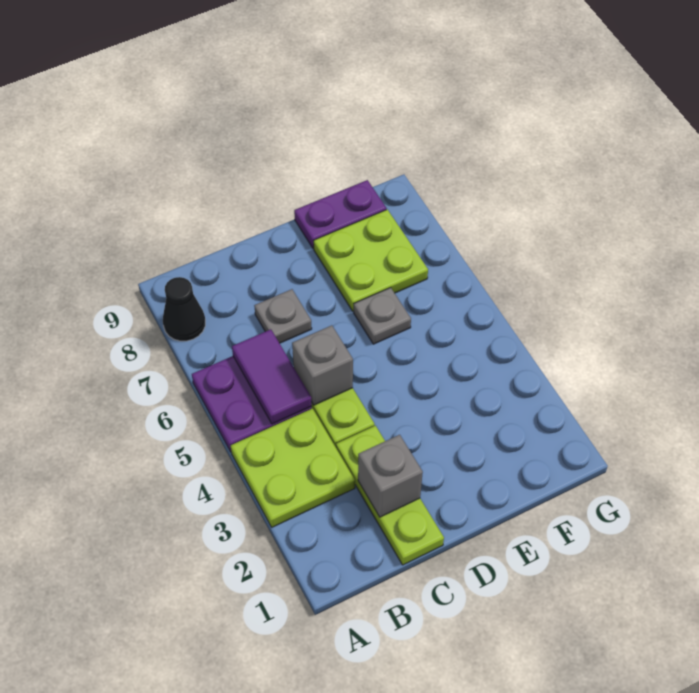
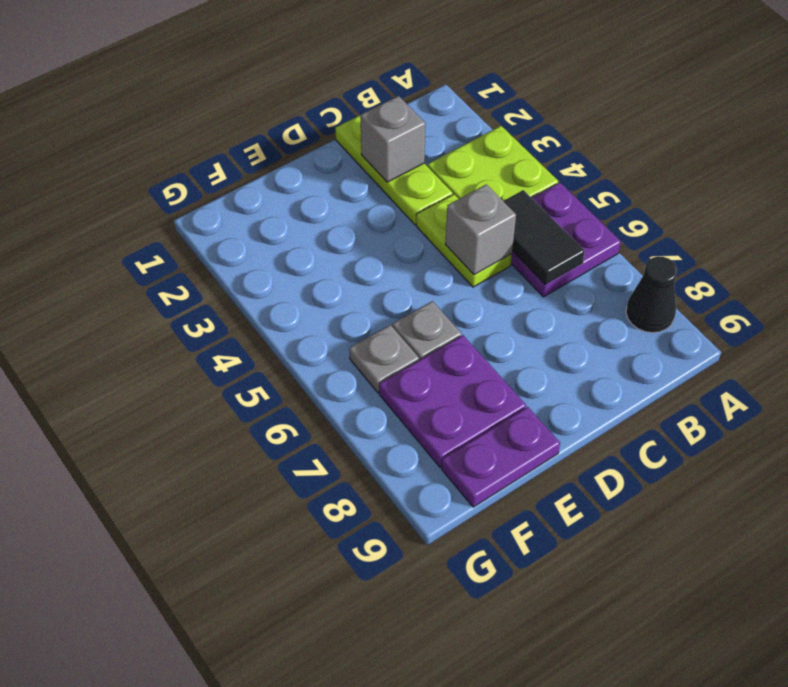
purple 1x2 tile [232,329,312,424] -> black 1x2 tile [504,190,585,284]
grey 1x1 plate [254,289,312,343] -> grey 1x1 plate moved to [349,325,419,393]
lime 2x2 plate [314,209,428,311] -> purple 2x2 plate [379,335,526,468]

